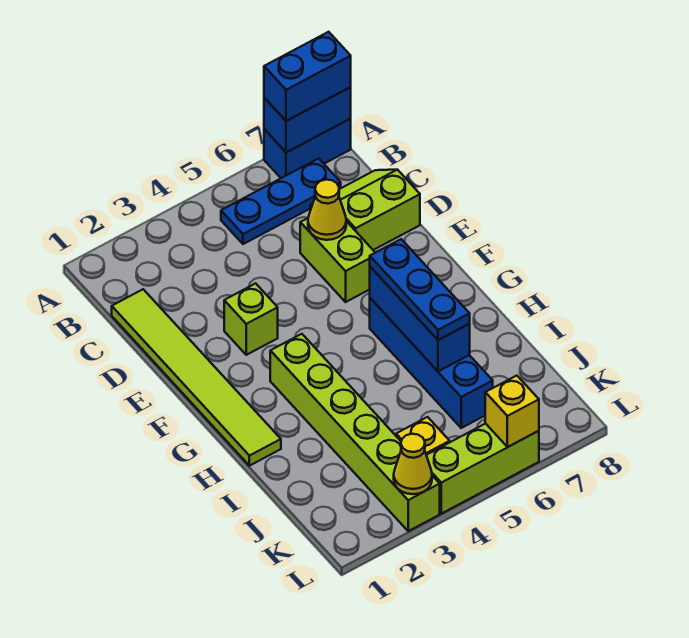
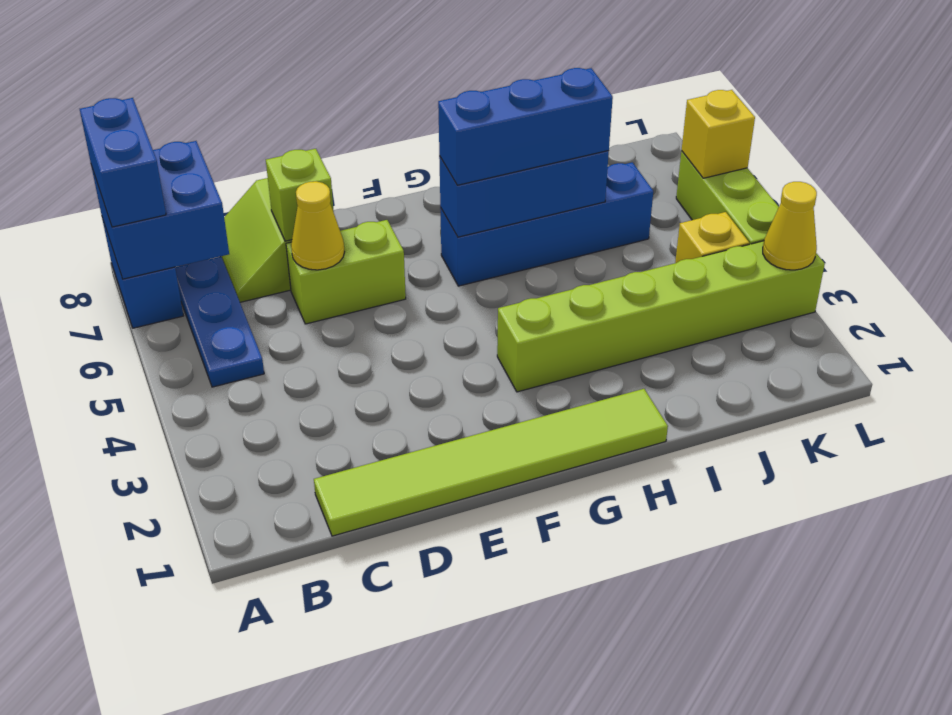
blue 1x2 brick [264,87,351,153] -> blue 2x2 brick [92,141,229,279]
lime 1x1 brick [224,283,278,355] -> lime 1x1 brick moved to [266,149,334,241]
blue 1x3 plate [370,239,470,340] -> blue 1x3 brick [438,68,613,185]

